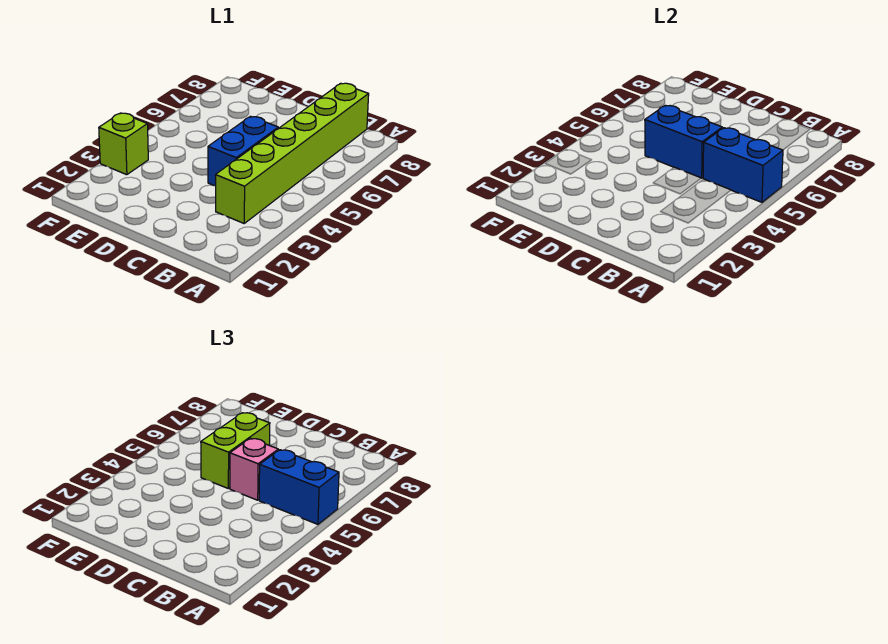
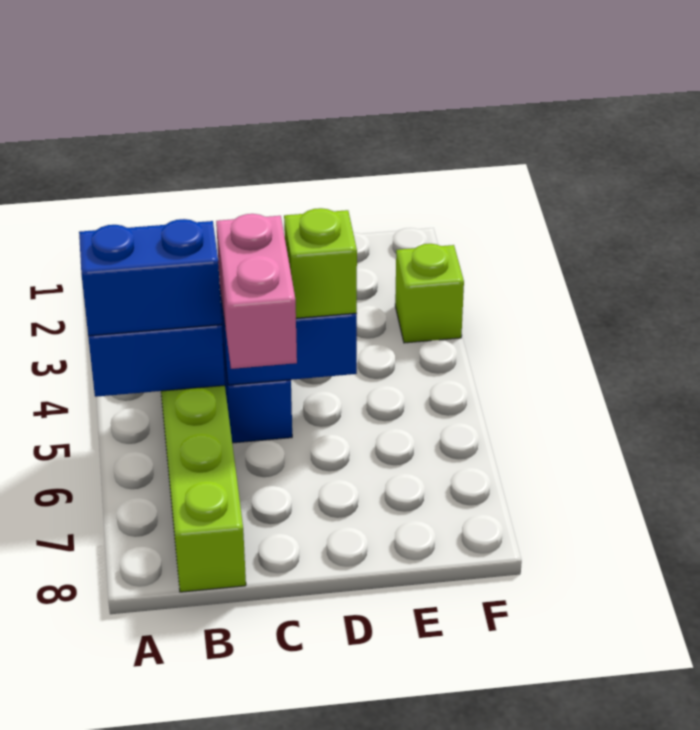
pink 1x1 brick [230,438,278,500] -> pink 1x2 brick [216,214,297,369]
lime 1x2 brick [201,413,270,488] -> lime 1x1 brick [284,208,357,318]

